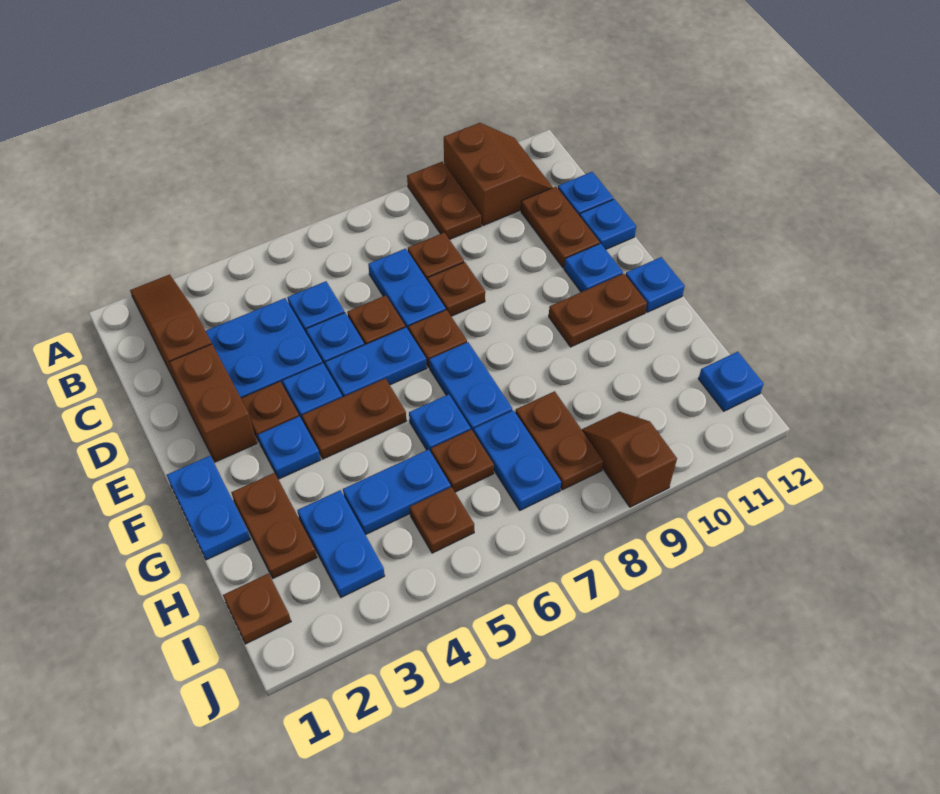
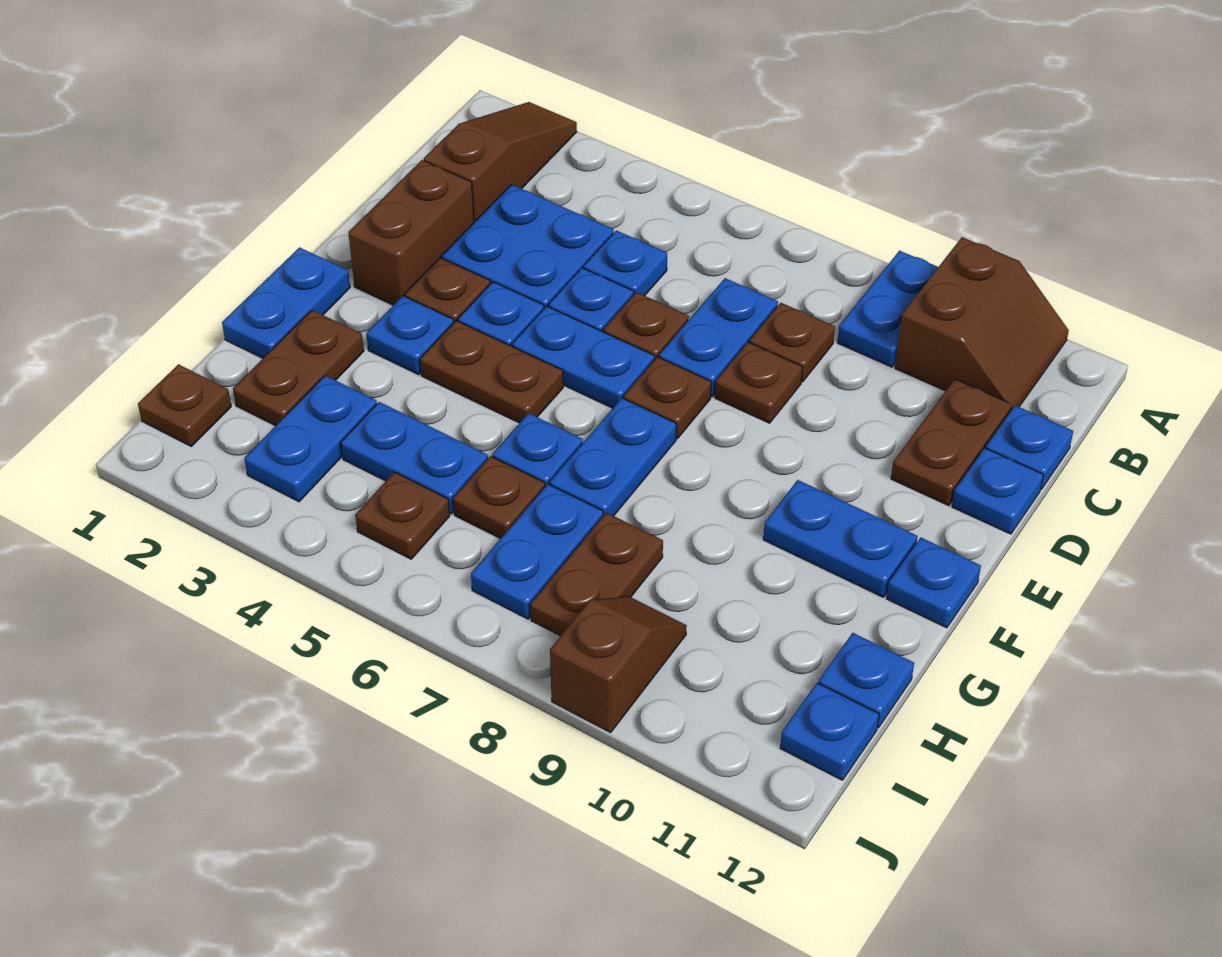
brown 1x2 plate [407,162,481,240] -> blue 1x2 plate [837,251,938,367]
blue 1x1 plate [564,243,623,292] -> blue 1x1 plate moved to [818,633,914,728]
brown 1x2 plate [549,274,647,347] -> blue 1x2 plate [763,480,918,597]

